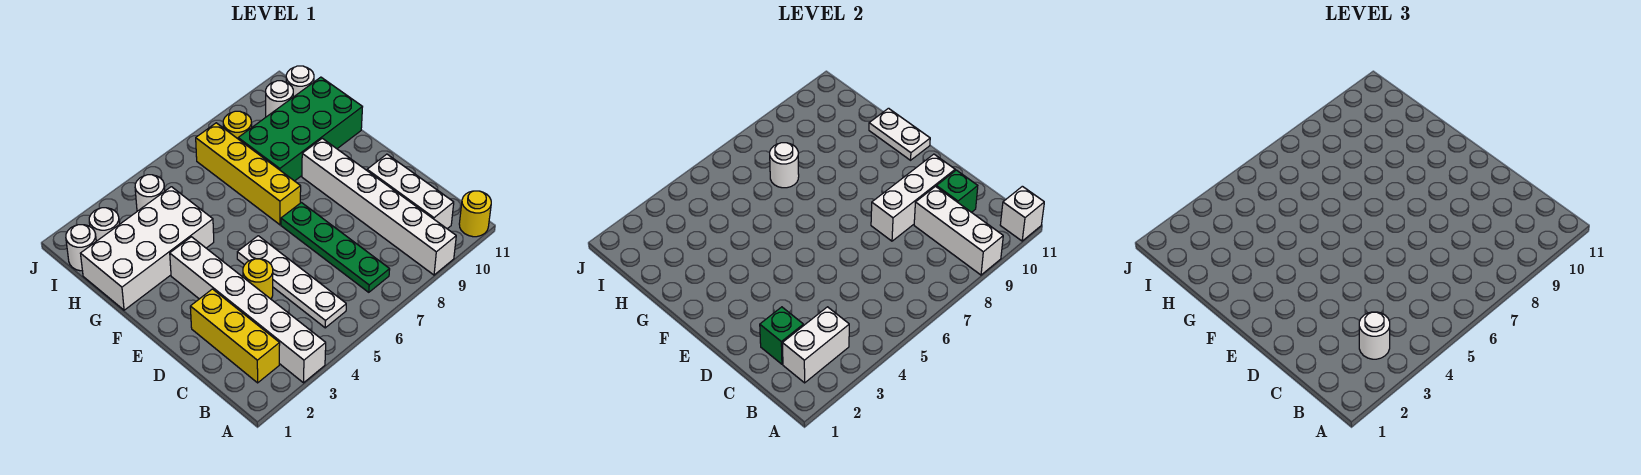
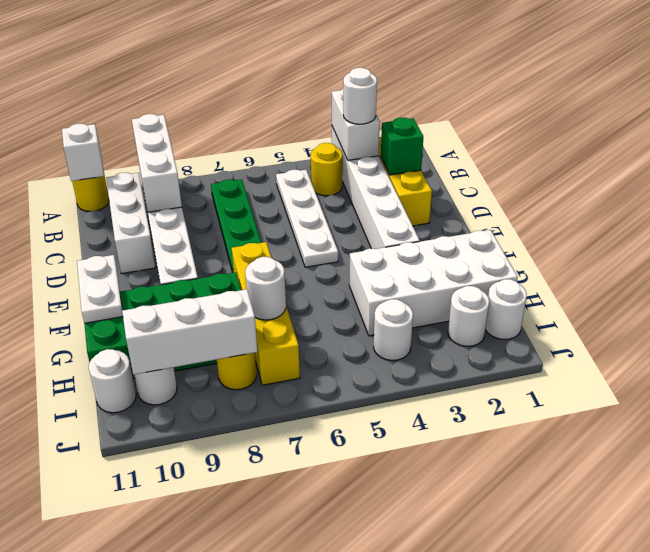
white 1x2 brick [782,307,849,383] -> white 1x2 brick turned to [332,89,380,160]
green 1x1 brick [936,170,978,212] -> none
yellow 1x1 round brick [243,259,273,299] -> yellow 1x1 round brick moved to [311,143,343,196]
white 1x3 brick [871,154,955,241] -> white 1x3 brick moved to [122,289,258,375]

